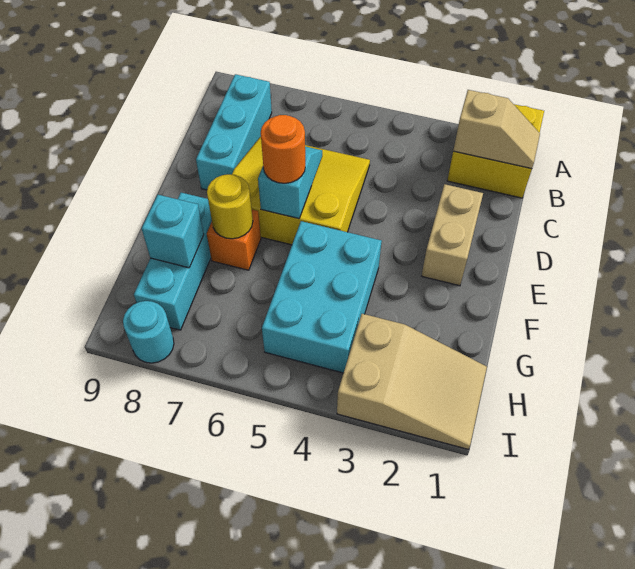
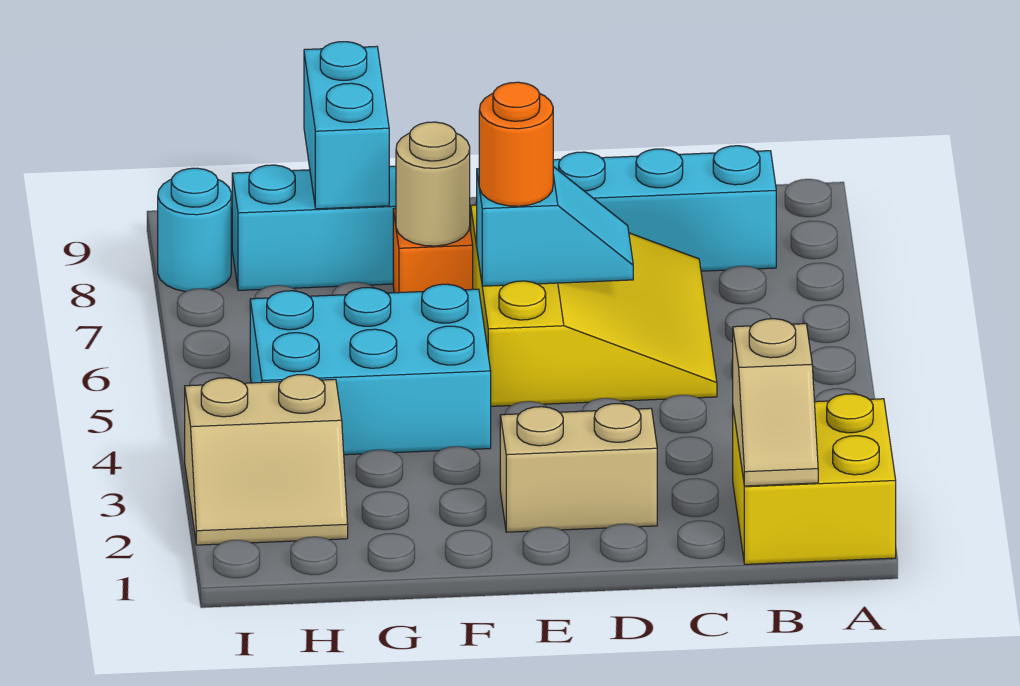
yellow 1x1 round brick [207,174,253,239] -> tan 1x1 round brick [396,122,470,246]
cyan 1x1 brick [142,195,204,268] -> cyan 1x2 brick [304,42,389,209]
tan 2x3 slope [337,314,487,449] -> tan 2x2 slope [185,375,348,545]

